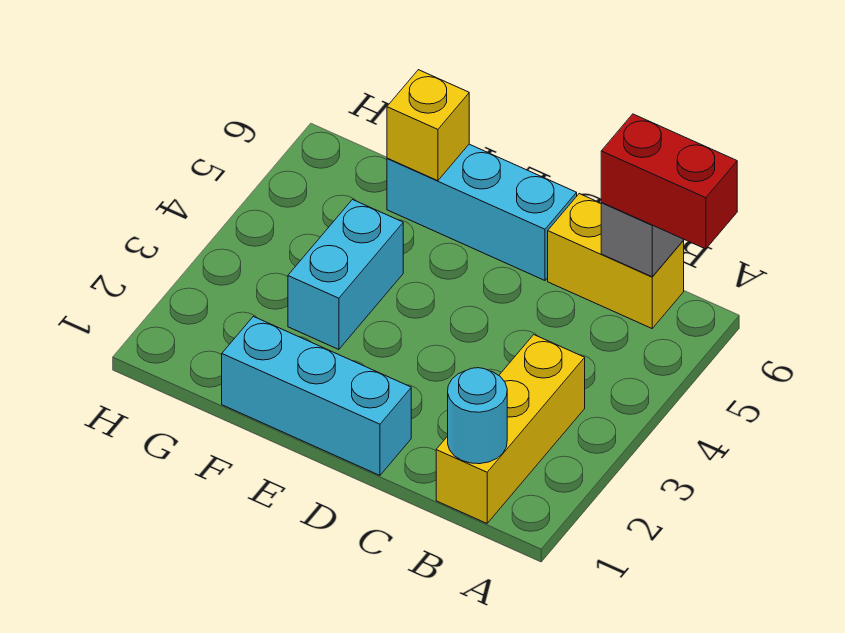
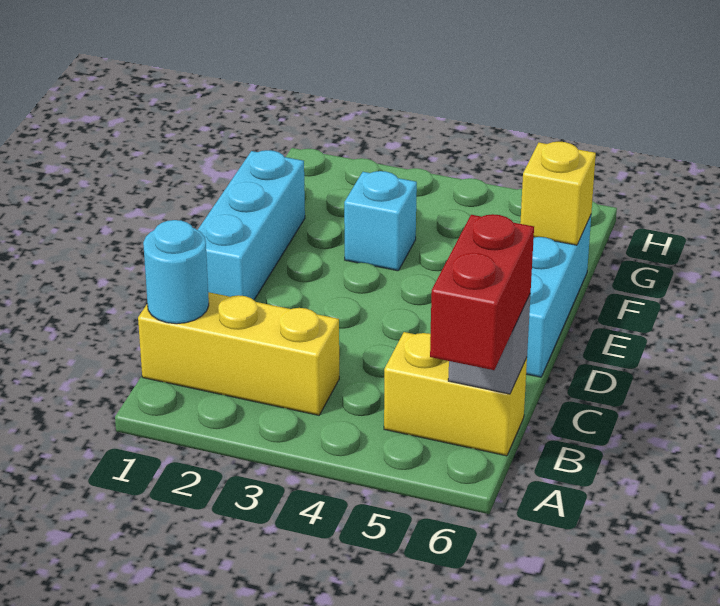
yellow 1x2 brick [548,194,684,328] -> yellow 1x2 brick turned to [384,332,527,456]
cyan 1x2 brick [288,200,403,349] -> cyan 1x1 brick [344,171,417,271]

